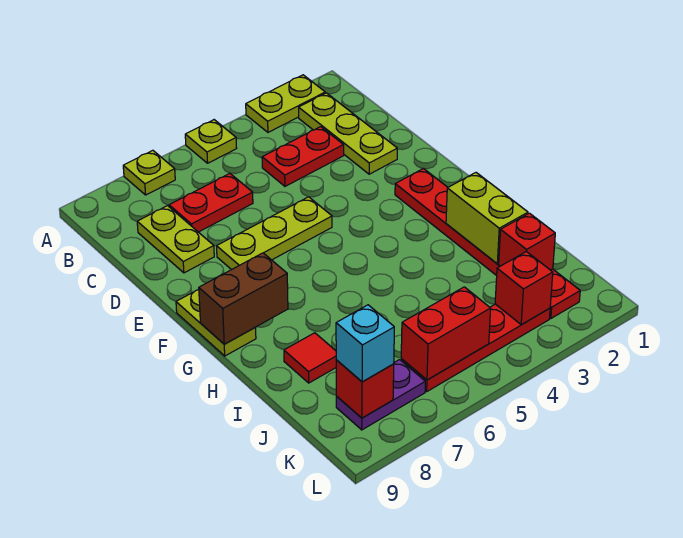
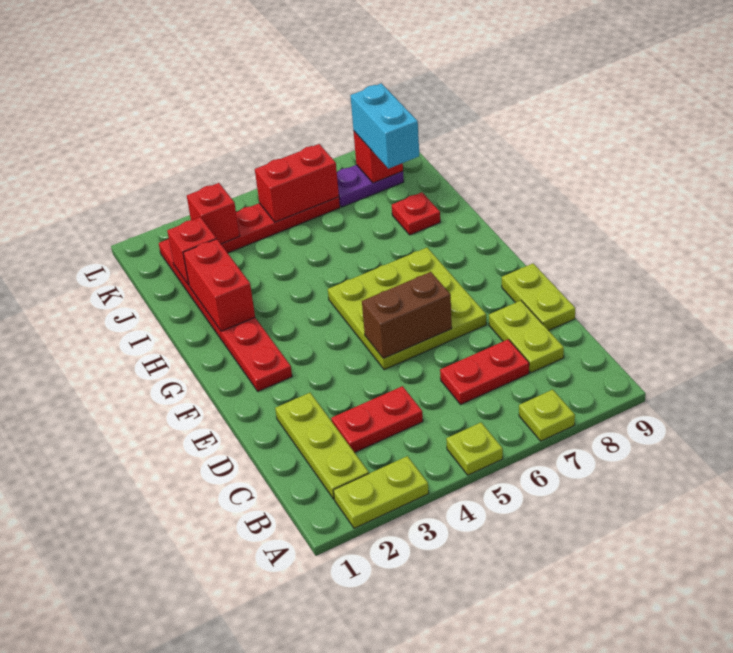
lime 1x3 plate [217,197,332,270] -> lime 3x3 plate [328,248,486,370]
lime 1x2 plate [176,289,256,356] -> lime 1x2 plate moved to [502,264,575,330]
brown 1x2 brick [199,253,288,344] -> brown 1x2 brick moved to [362,272,452,358]
lime 1x2 brick [446,173,528,264] -> red 1x2 brick [183,239,255,331]
red 1x1 tile [284,333,336,383] -> red 1x1 plate [392,192,440,235]
cyan 1x1 brick [336,305,394,382] -> cyan 1x2 brick [350,83,419,169]

